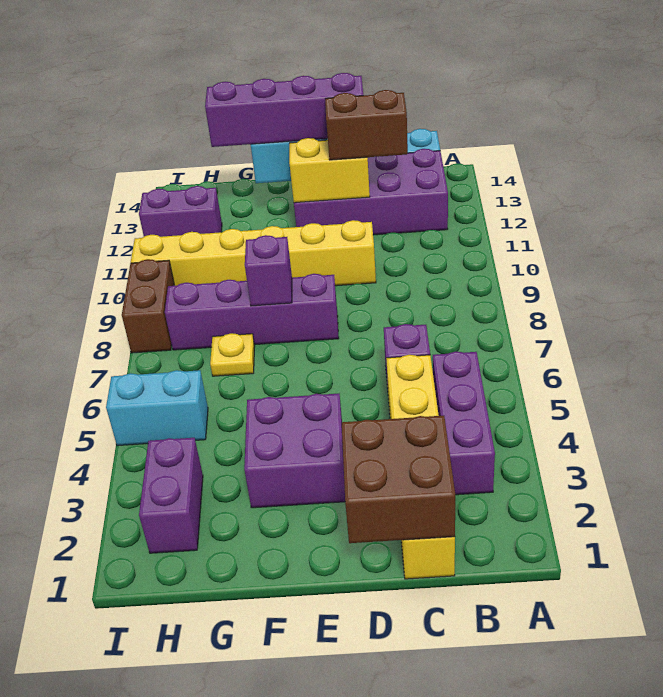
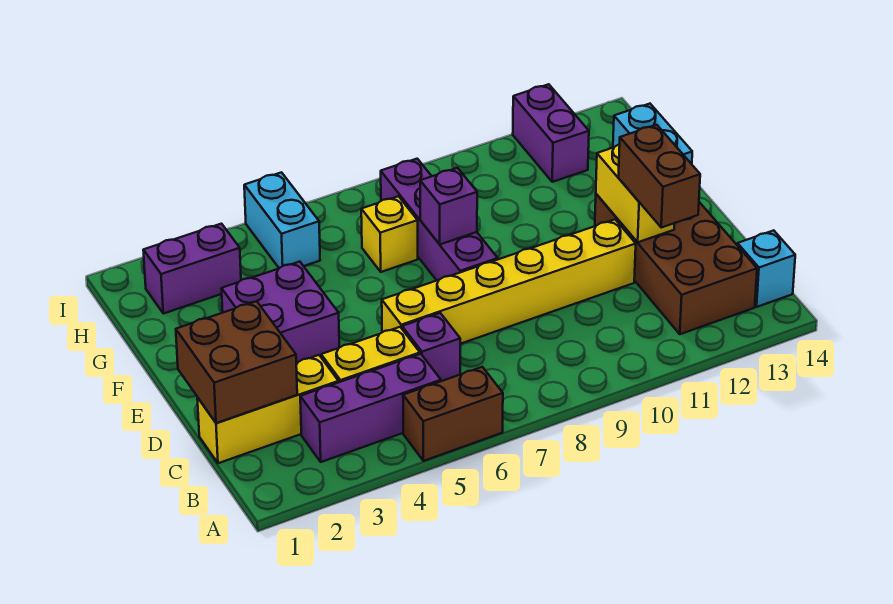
purple 2x4 brick [294,149,448,235] -> brown 2x4 brick [595,194,757,334]
yellow 1x6 brick [131,220,376,286] -> yellow 1x6 brick turned to [382,219,636,344]
purple 1x4 brick [205,73,363,147] -> none
yellow 1x1 plate [210,333,255,376] -> yellow 1x1 brick [361,196,418,272]
brown 1x2 brick [122,259,174,353] -> brown 1x2 brick moved to [403,367,503,461]

